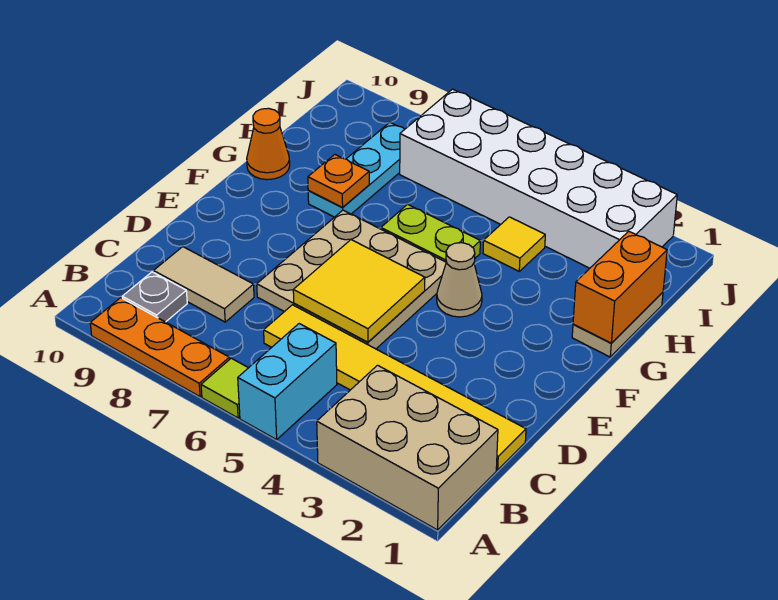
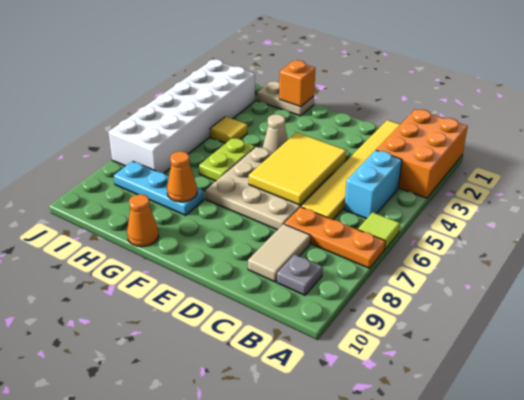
tan 2x3 brick [317,365,498,530] -> orange 2x3 brick [376,109,468,198]
cyan 1x2 brick [238,324,337,440] -> cyan 1x2 brick turned to [344,150,402,219]
orange 1x3 plate [90,298,229,397] -> orange 1x3 plate turned to [285,207,385,268]
yellow 2x2 tile [293,240,425,342] -> yellow 2x3 tile [249,132,346,205]
orange 1x2 brick [573,231,667,343] -> orange 1x1 brick [279,60,315,107]
orange 1x1 plate [308,155,369,208] -> orange 1x1 cone [167,151,197,202]

